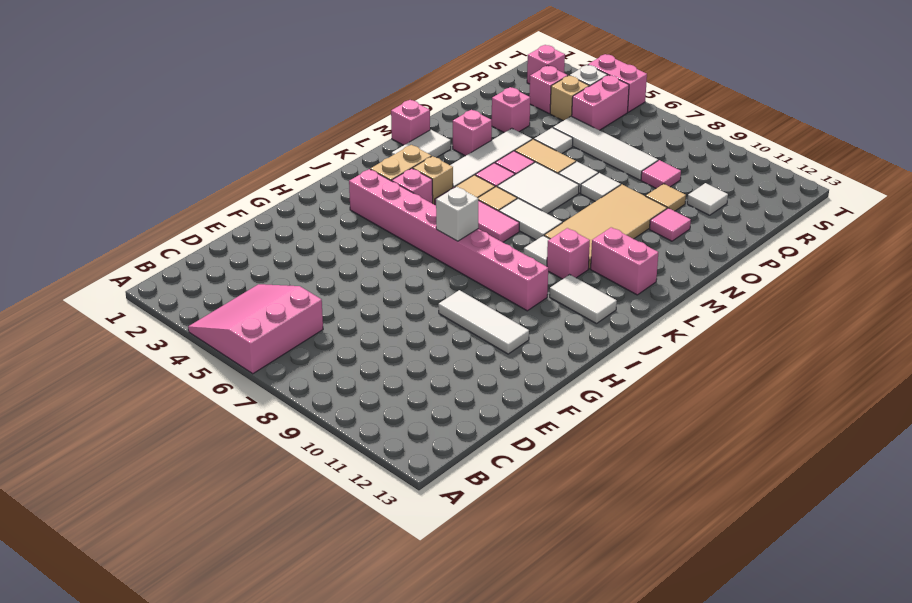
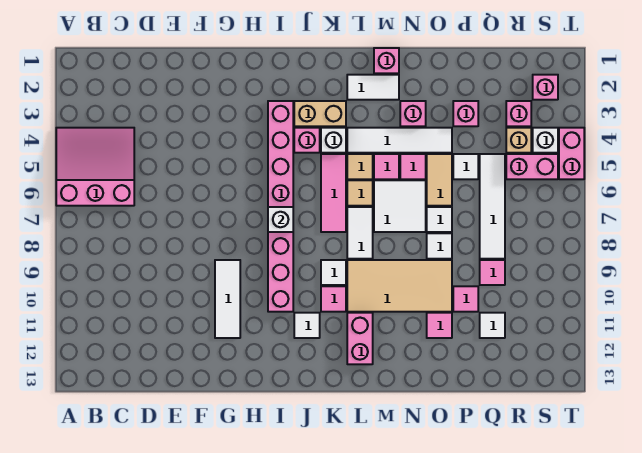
white 1x2 tile [550,274,617,324] -> white 1x1 tile [294,313,320,338]
tan 1x1 brick [413,156,453,205] -> white 1x1 brick [321,128,346,153]
pink 1x1 brick [547,228,590,279] -> pink 1x1 tile [321,286,346,312]
tan 1x1 tile [646,184,686,211] -> pink 1x1 tile [453,286,478,312]

